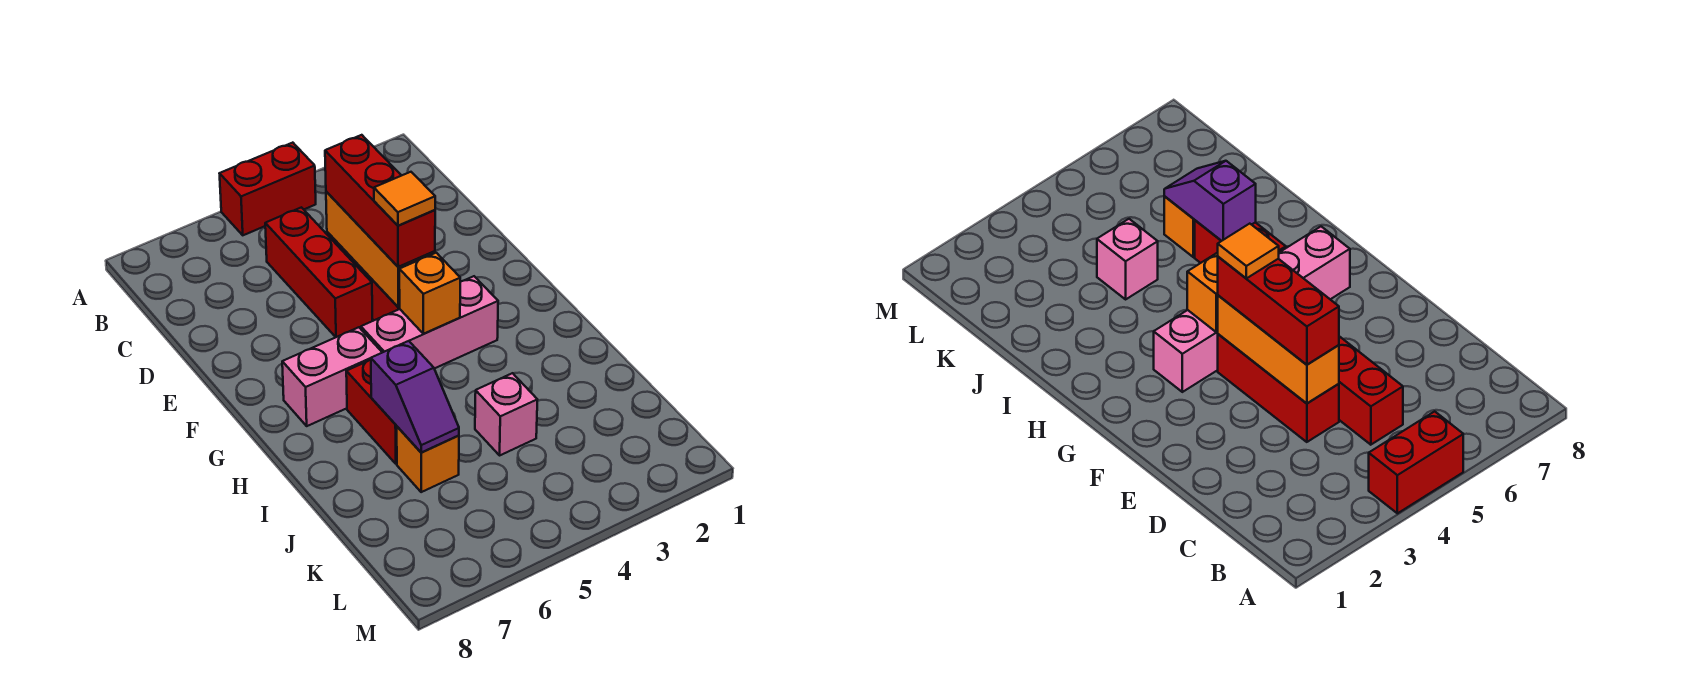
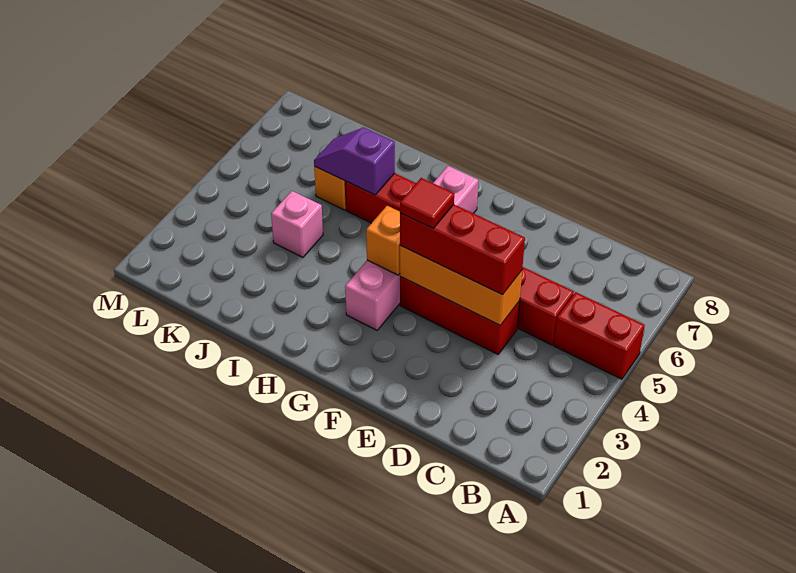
red 1x2 brick [220,143,316,235] -> red 1x2 brick turned to [554,292,645,379]
orange 1x1 tile [374,172,435,226] -> red 1x1 tile [400,178,454,228]

